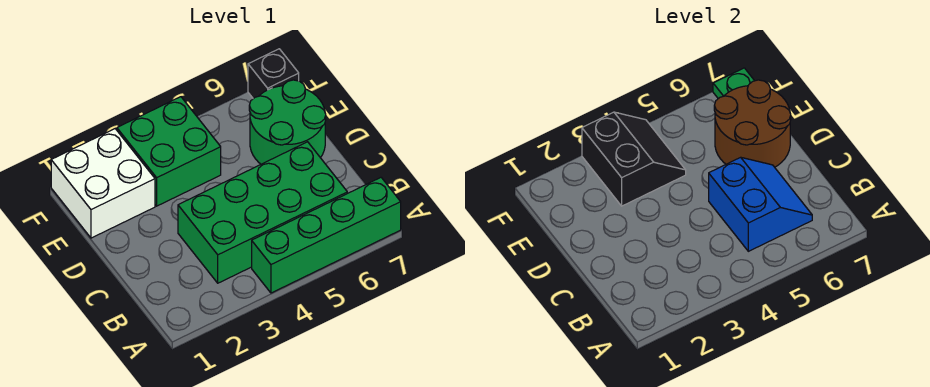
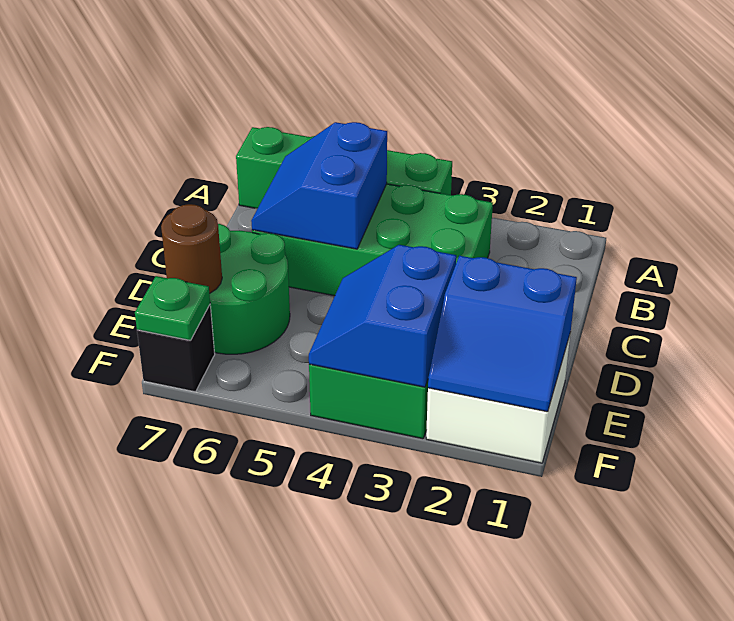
brown 2x2 round brick [714,80,791,167] -> brown 1x1 round brick [161,204,222,293]
none -> blue 2x2 slope [428,256,577,412]
black 2x2 slope [582,112,686,206] -> blue 2x2 slope [309,245,456,387]

